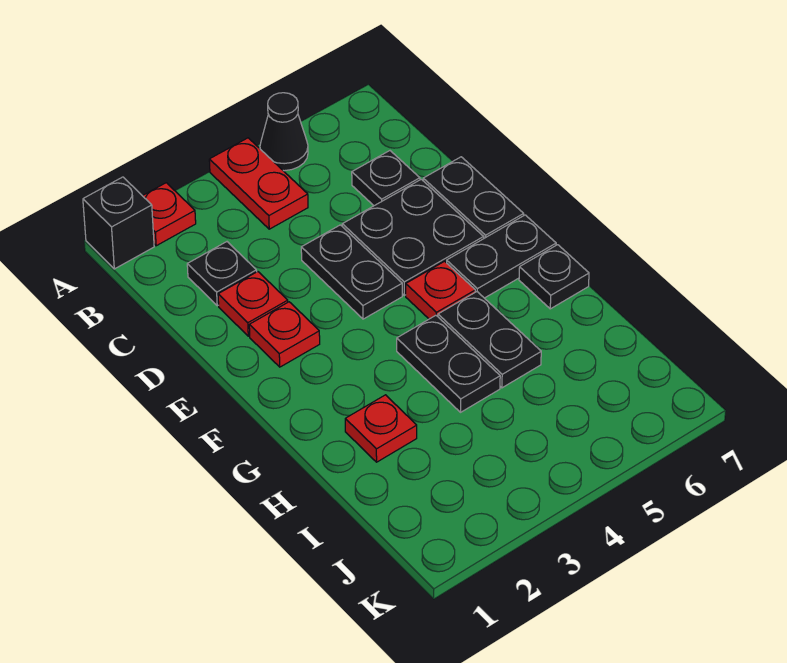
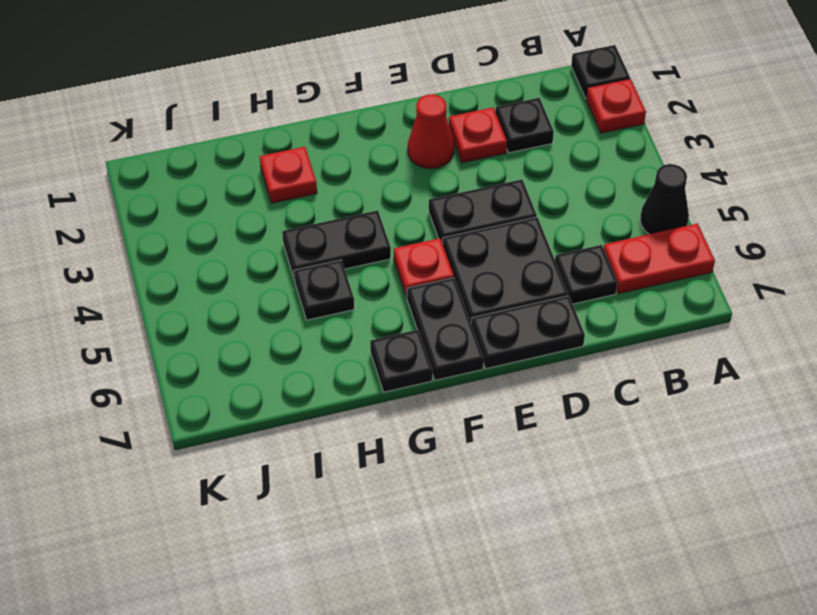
black 1x1 brick [83,177,154,269] -> black 1x1 plate [571,45,630,98]
red 1x2 plate [209,138,308,229] -> red 1x2 plate moved to [603,224,715,294]
red 1x1 plate [249,302,320,367] -> red 1x1 cone [408,94,454,169]
black 1x2 plate [438,292,541,388] -> black 1x1 plate [294,260,354,320]

